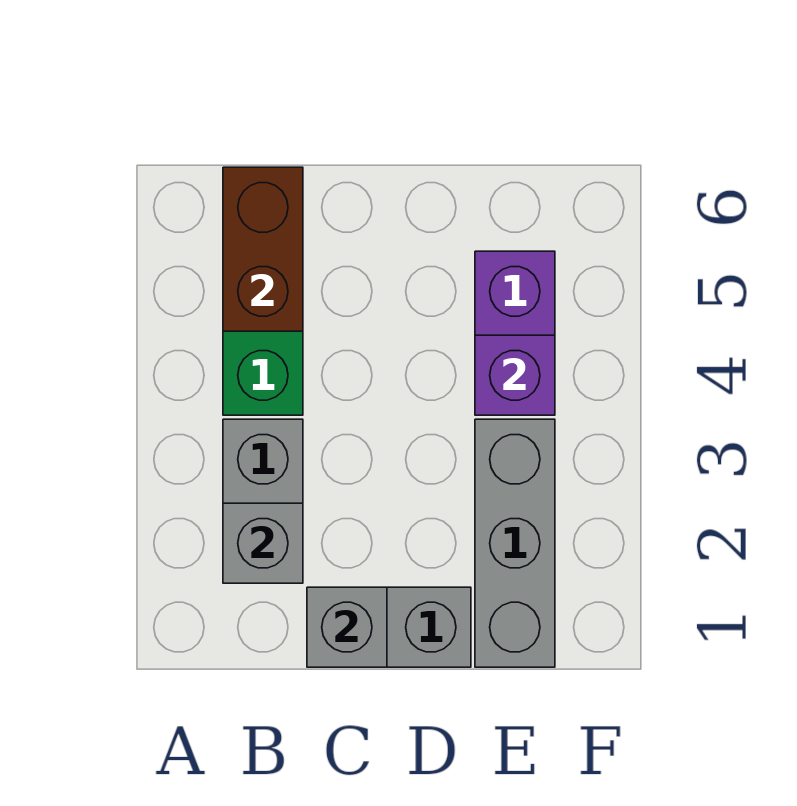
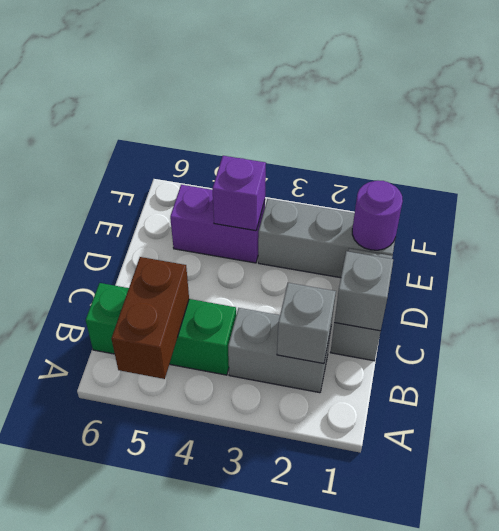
brown 1x2 brick [223,167,303,331] -> brown 1x2 brick turned to [111,257,189,379]
none -> purple 1x1 round brick [352,180,403,250]

